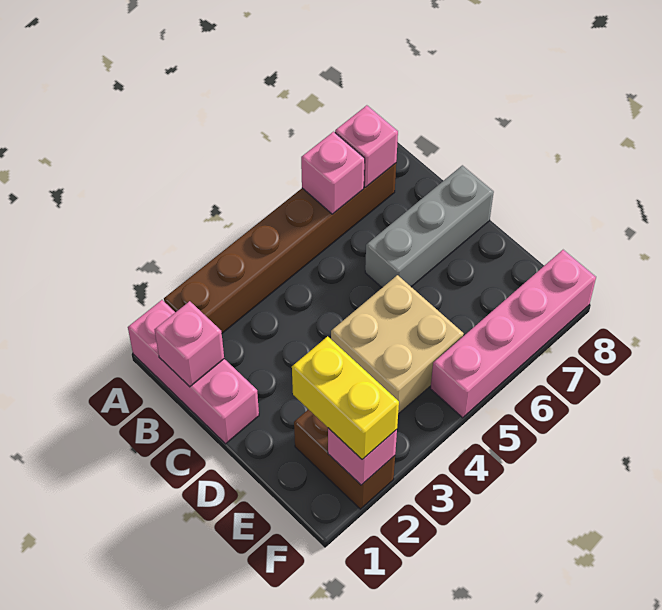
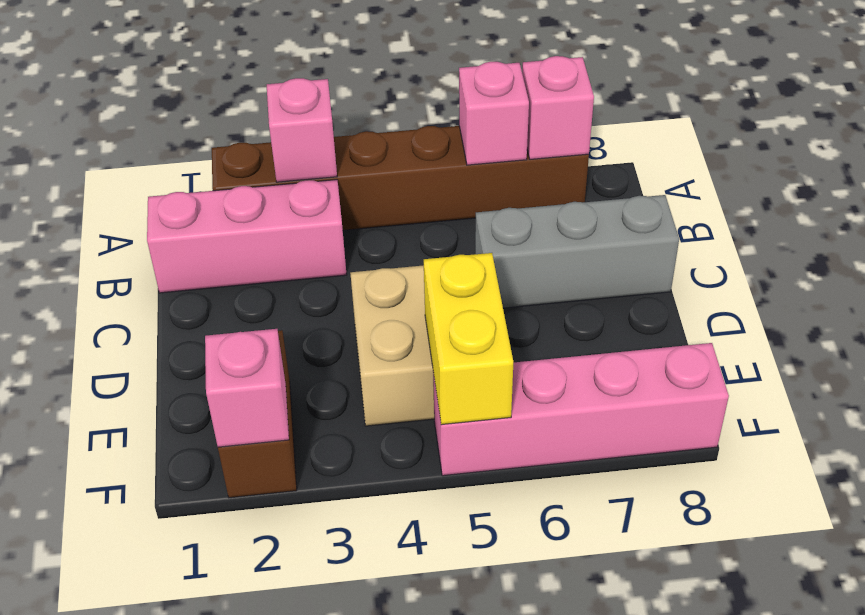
pink 1x3 brick [128,300,259,444] -> pink 1x3 brick turned to [147,180,347,293]
pink 1x1 brick [154,301,224,387] -> pink 1x1 brick moved to [267,78,337,182]
yellow 1x2 brick [292,336,399,459] -> yellow 1x2 brick moved to [424,253,513,425]

